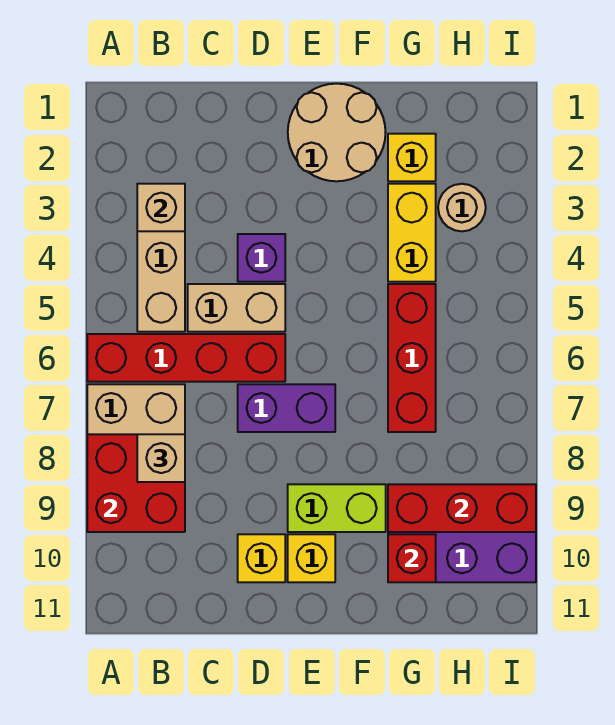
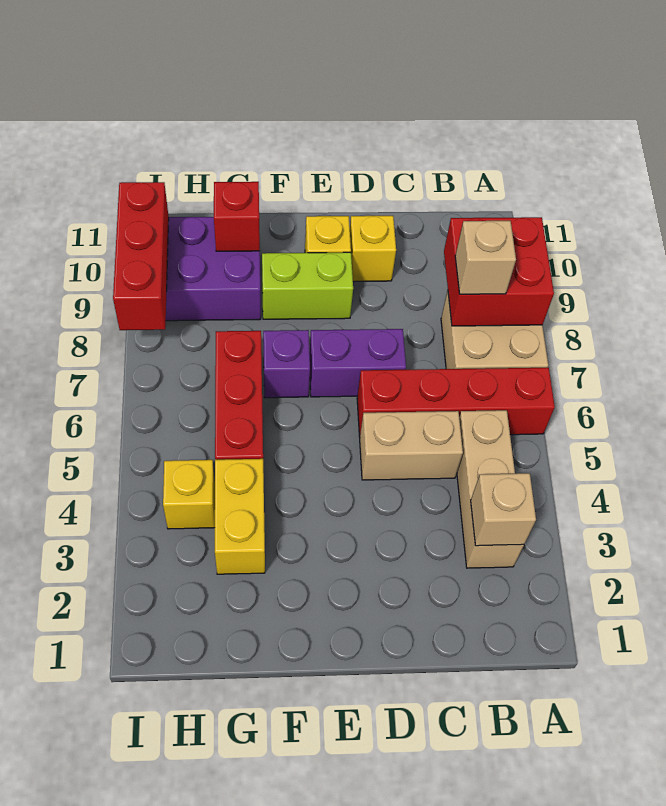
purple 1x1 brick [238,234,285,282] -> purple 1x1 brick moved to [263,330,310,398]
tan 2x2 round brick [288,84,386,181] -> none
yellow 1x1 brick [388,134,436,181] -> yellow 1x1 brick moved to [163,460,215,529]
red 1x3 brick [388,484,536,532] -> red 1x3 brick turned to [113,182,169,330]
tan 1x1 round brick [438,184,486,231] -> none

